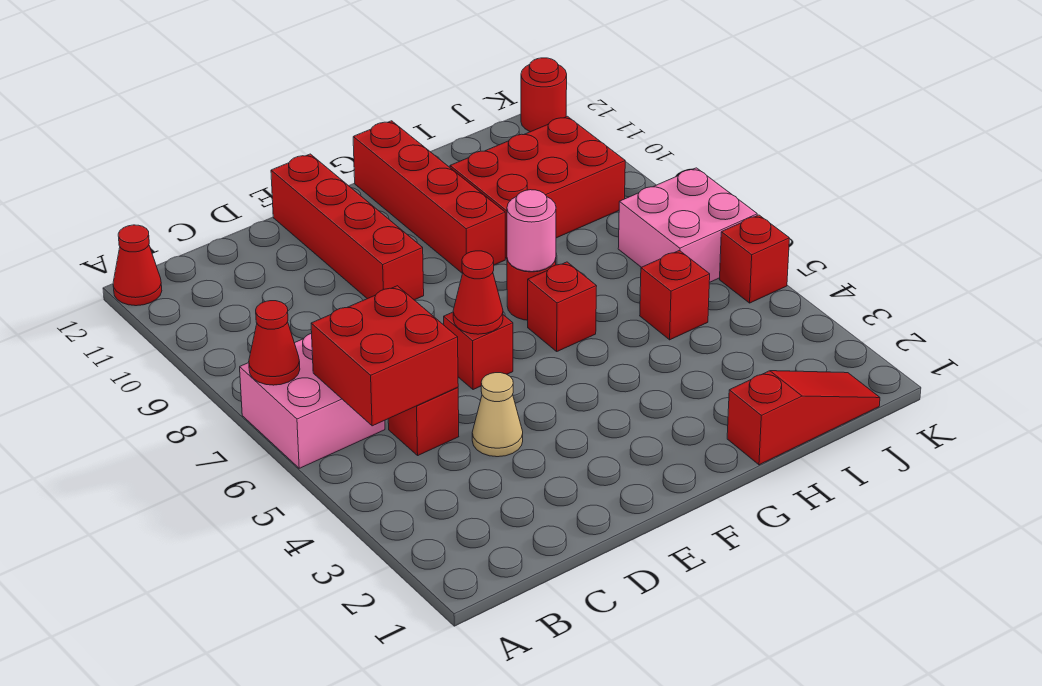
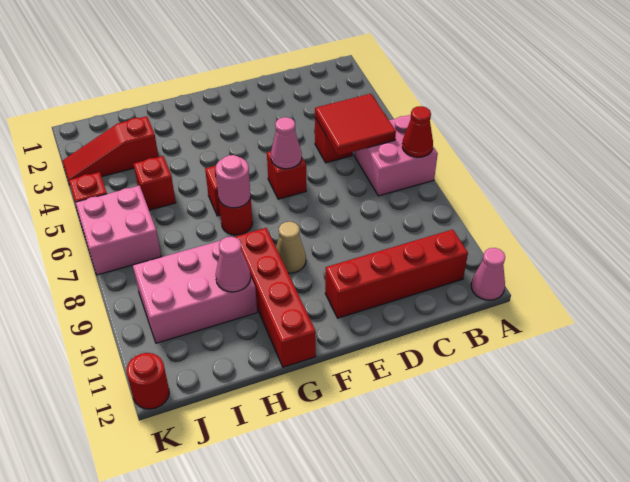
red 1x1 cone [113,225,162,306] -> pink 1x1 cone [471,248,505,300]
red 2x2 brick [311,286,458,426] -> red 2x2 tile [315,94,396,156]
tan 1x1 cone [472,373,523,457] -> tan 1x1 cone moved to [276,222,306,273]
red 1x1 cone [453,251,503,334] -> pink 1x1 cone [271,117,302,169]
red 1x4 brick [271,154,424,300] -> red 1x4 brick turned to [325,230,468,318]
red 1x3 slope [727,371,880,465] -> red 1x3 slope moved to [63,116,158,185]
red 2x3 brick [450,116,625,259] -> pink 2x3 brick [133,241,257,343]
none -> pink 1x1 cone [216,237,251,292]

